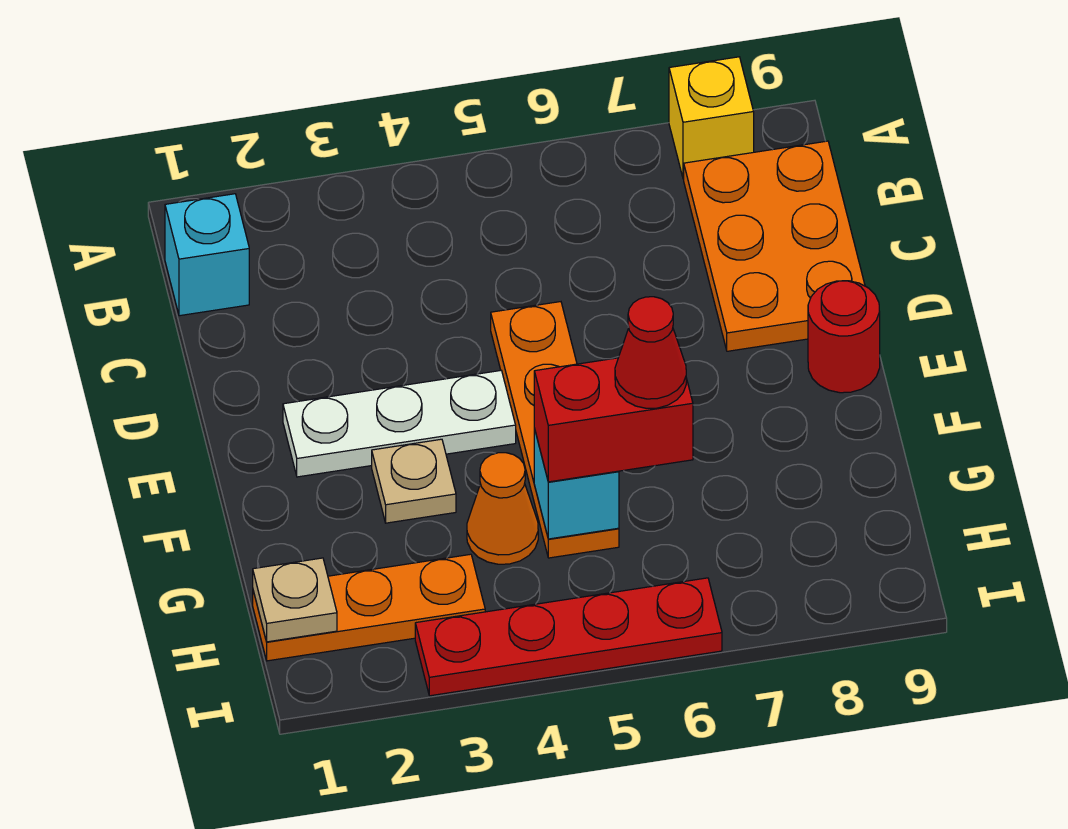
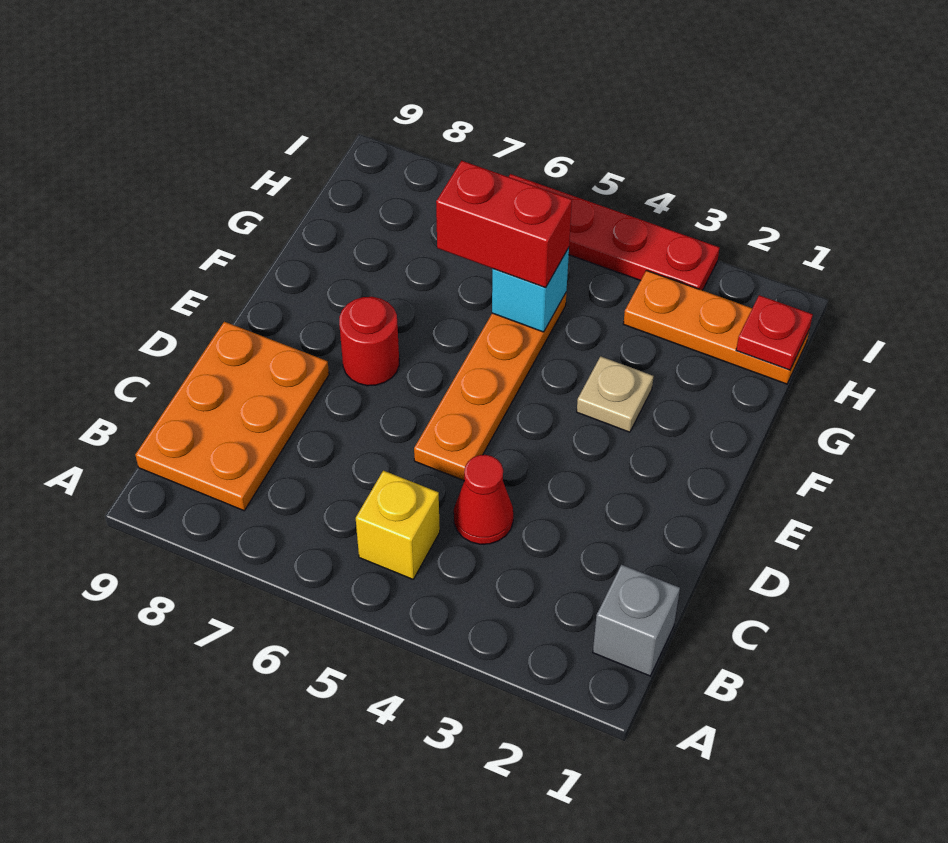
yellow 1x1 brick [669,57,754,179] -> yellow 1x1 brick moved to [356,471,440,579]
cyan 1x1 brick [165,194,249,316] -> grey 1x1 brick [593,565,680,676]
white 1x3 plate [283,371,516,477] -> none
red 1x1 round brick [808,281,880,393] -> red 1x1 round brick moved to [339,297,399,386]
orange 1x1 cone [467,453,538,564] -> none
red 1x1 cone [615,297,686,408] -> red 1x1 cone moved to [454,455,513,544]
tan 1x1 plate [253,558,337,642] -> red 1x1 plate [736,295,813,370]

